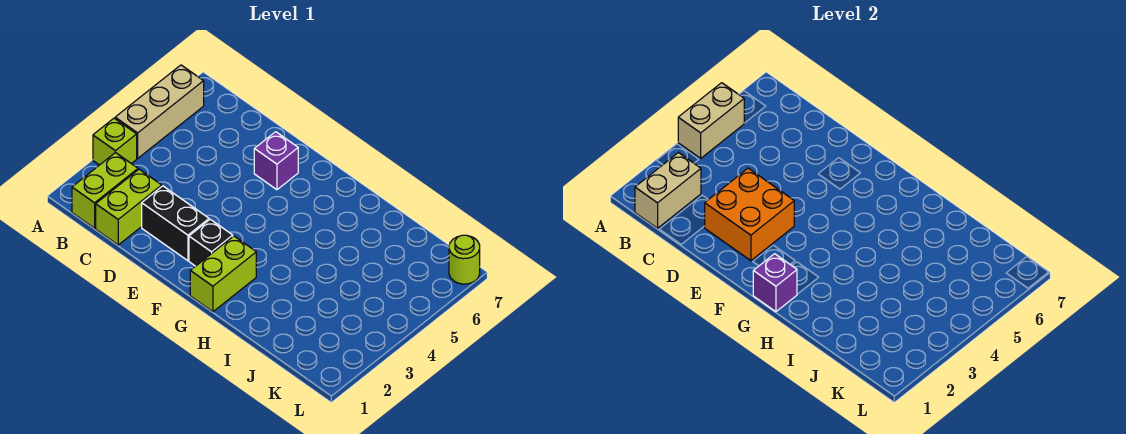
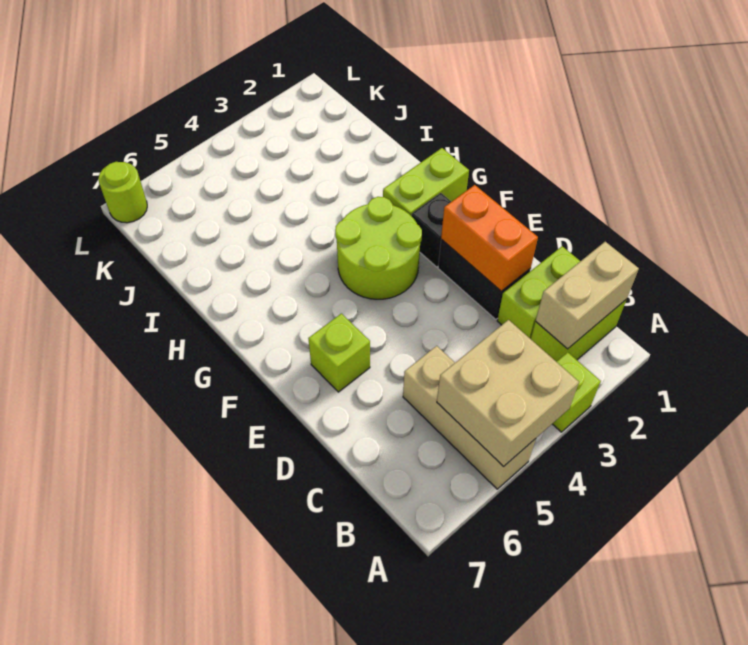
tan 1x3 brick [115,65,204,158] -> tan 1x3 brick turned to [403,346,536,489]
tan 1x2 brick [678,83,744,158] -> tan 2x2 brick [437,320,579,467]
orange 2x2 brick [705,168,794,261] -> orange 1x2 brick [441,185,538,291]
purple 1x1 brick [254,132,298,190] -> lime 1x1 brick [308,314,370,392]
none -> lime 2x2 round brick [335,197,422,299]
purple 1x1 brick [753,254,797,312] -> none

